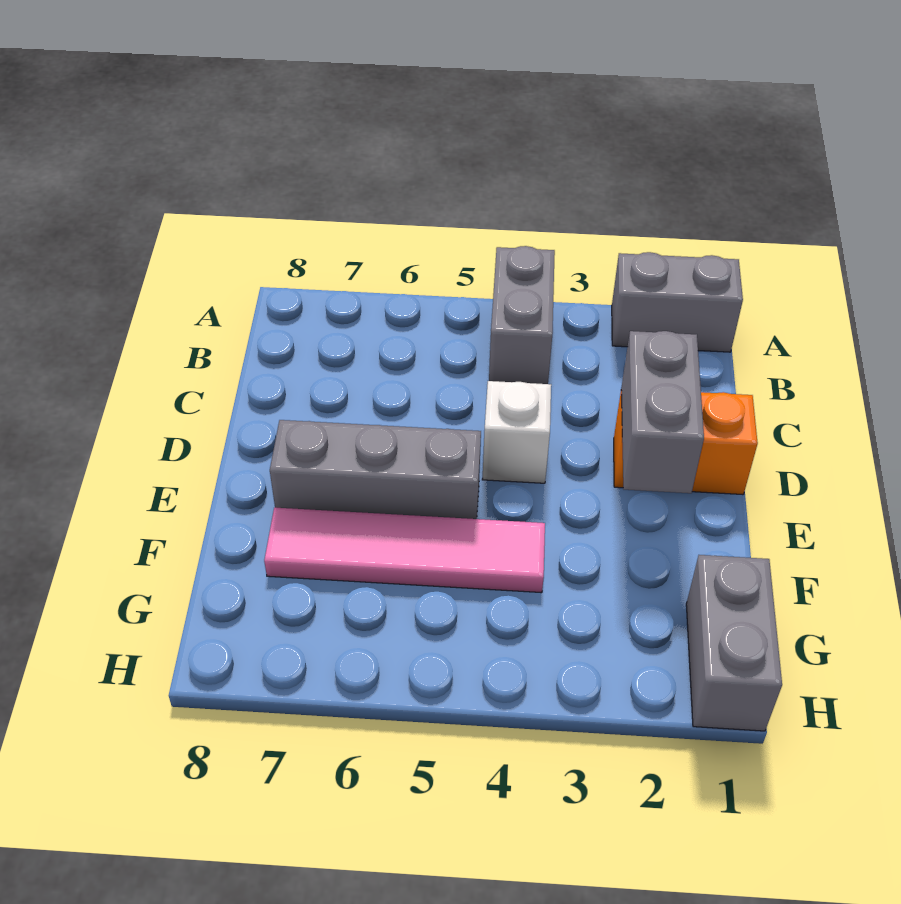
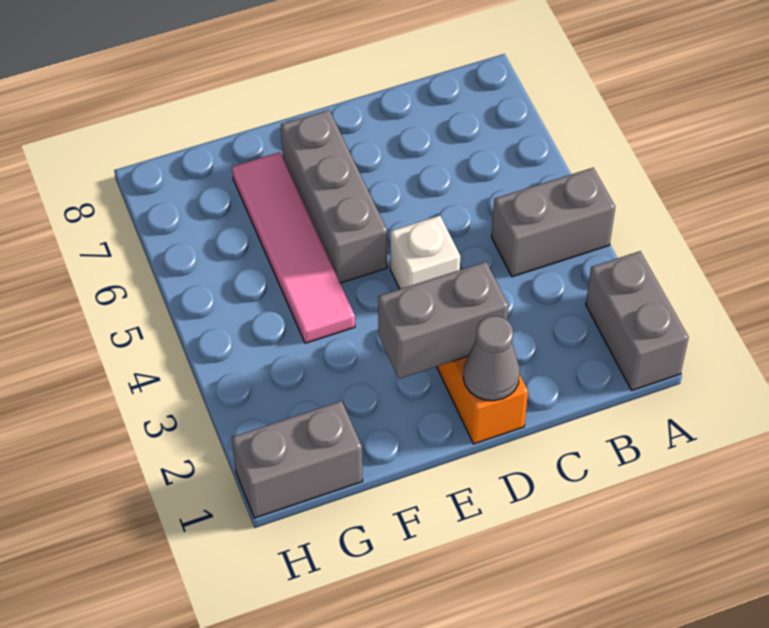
none -> grey 1x1 cone [463,316,520,401]

